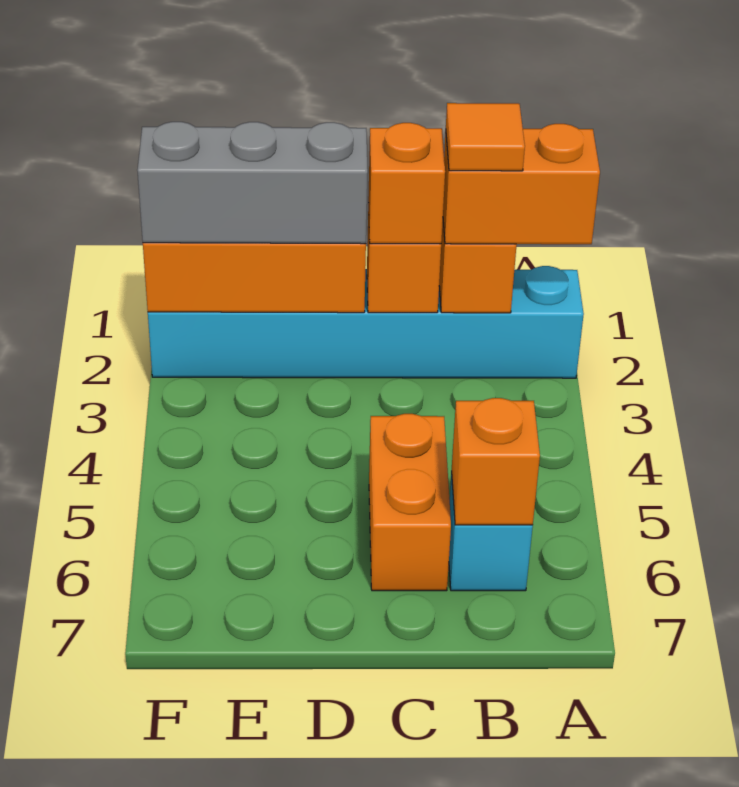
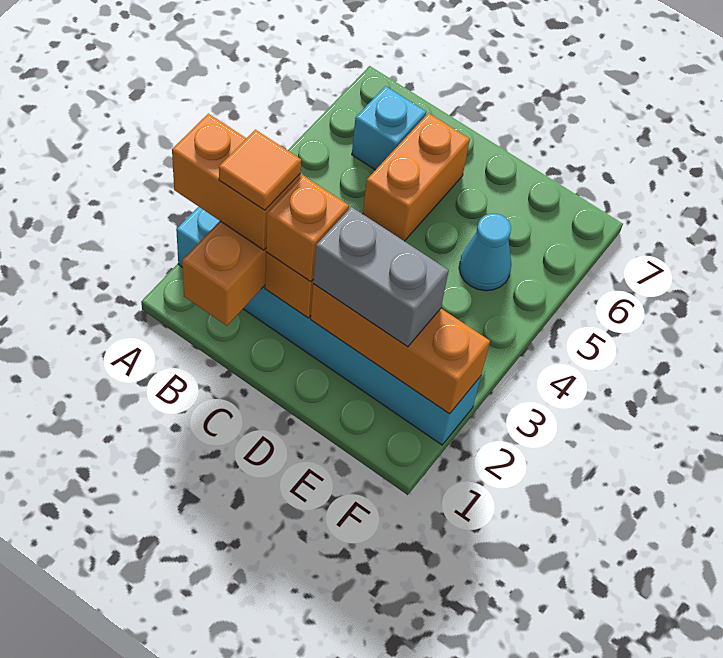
orange 1x1 brick [452,398,540,525] -> none
grey 1x3 brick [137,122,368,244] -> grey 1x2 brick [313,207,449,347]
none -> cyan 1x1 cone [459,214,511,291]

